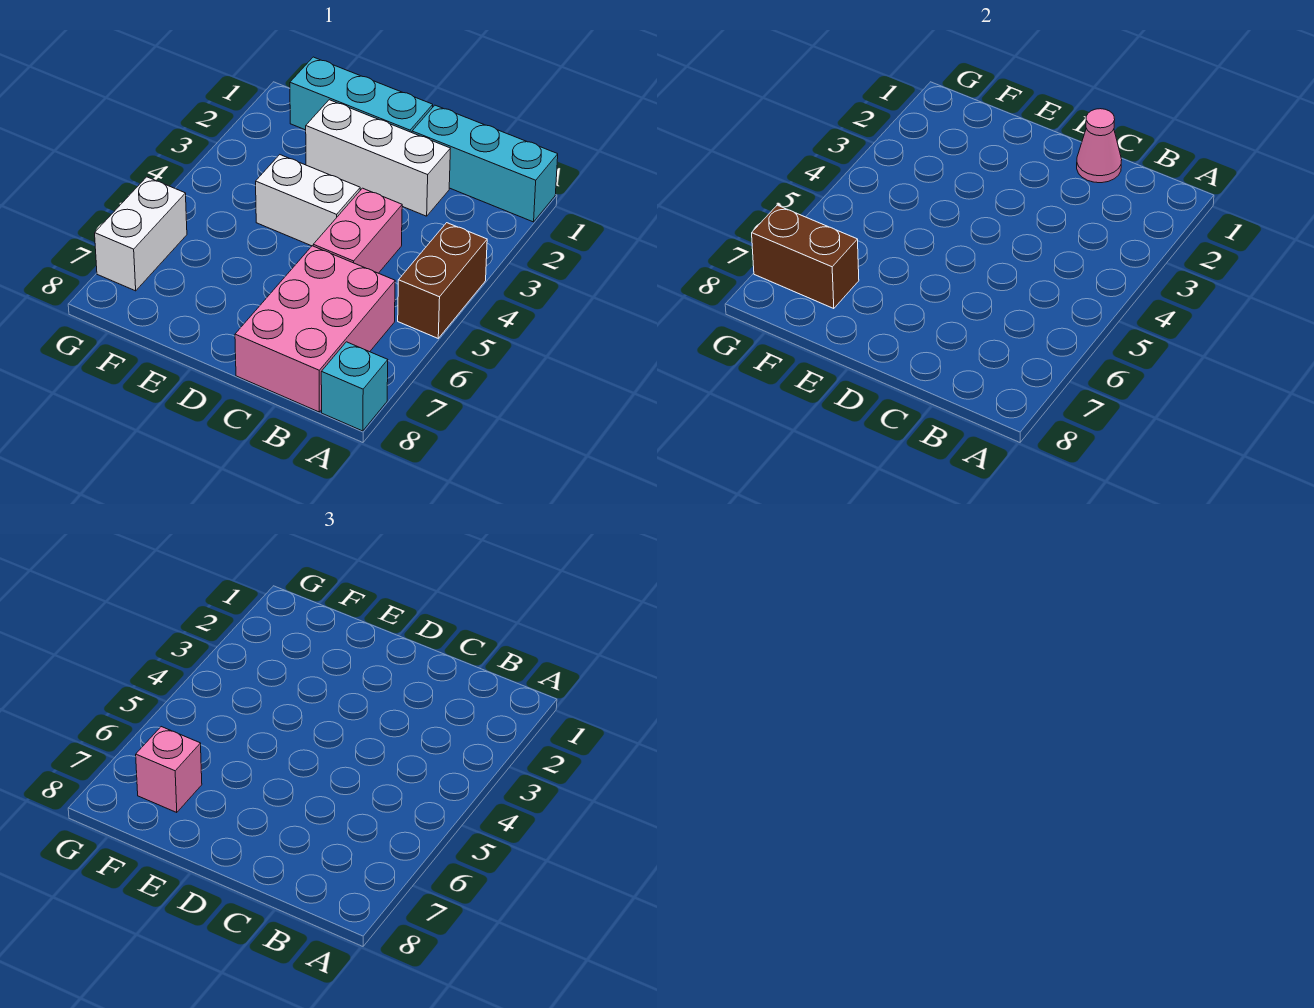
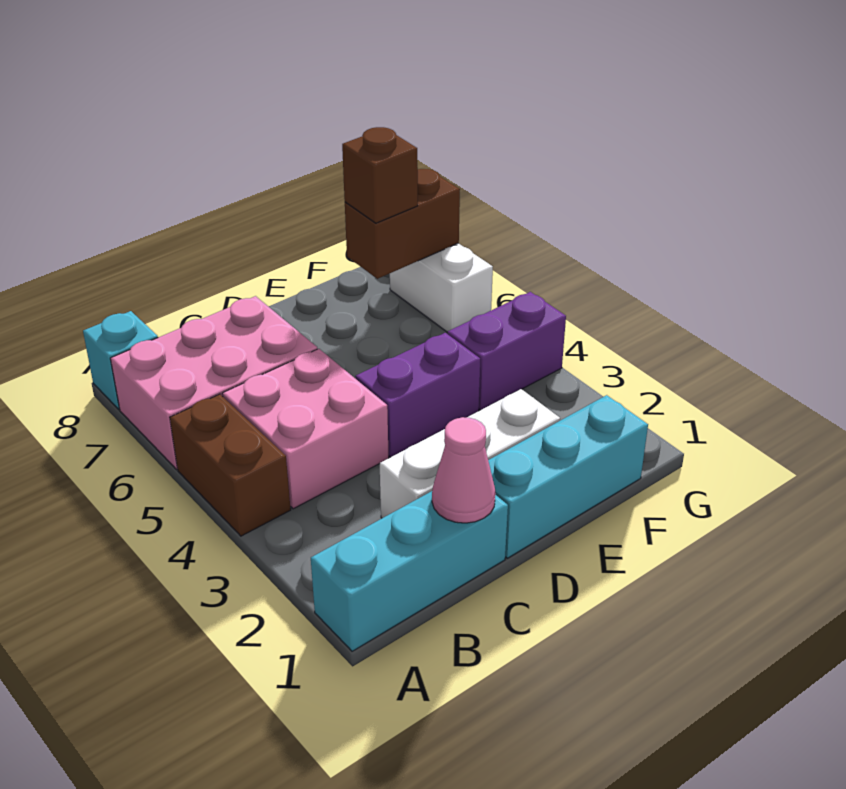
pink 2x3 brick [235,246,395,412] -> pink 2x3 brick turned to [110,296,317,469]
pink 1x2 brick [313,188,402,273] -> pink 2x2 brick [222,349,389,509]
white 1x2 brick [256,155,360,246] -> purple 1x2 brick [355,333,480,457]
none -> purple 1x2 brick [447,292,566,410]
pink 1x1 brick [136,727,202,813] -> brown 1x1 brick [342,127,418,223]

